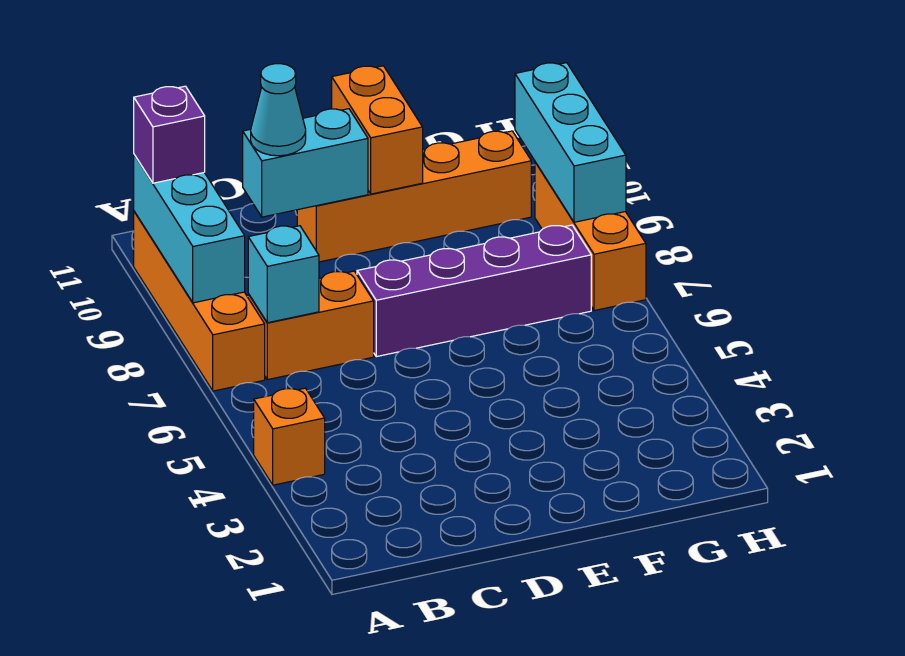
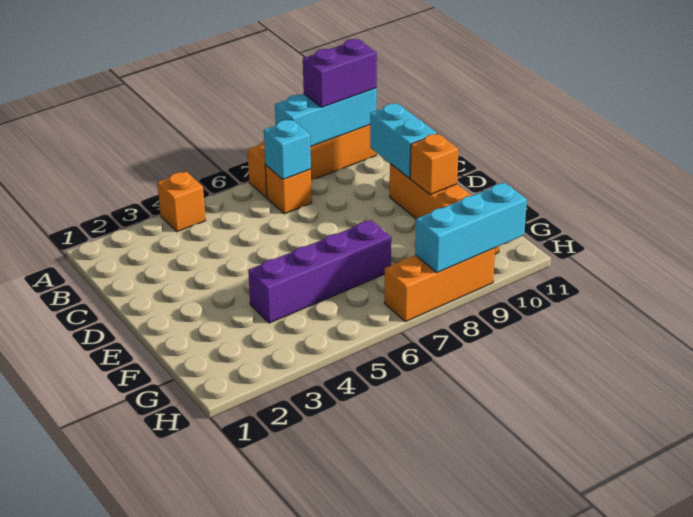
purple 1x1 brick [134,86,205,183] -> purple 1x2 brick [303,39,377,107]
orange 1x2 brick [248,271,374,380] -> orange 1x1 brick [265,165,312,214]
cyan 1x1 cone [251,64,306,156] -> none
purple 1x4 brick [357,225,591,357] -> purple 1x4 brick turned to [248,220,391,323]
orange 1x2 brick [332,66,423,194] -> orange 1x1 brick [410,134,459,195]

